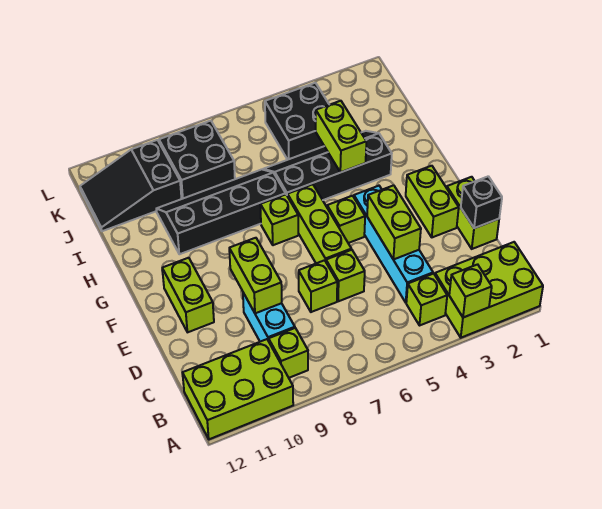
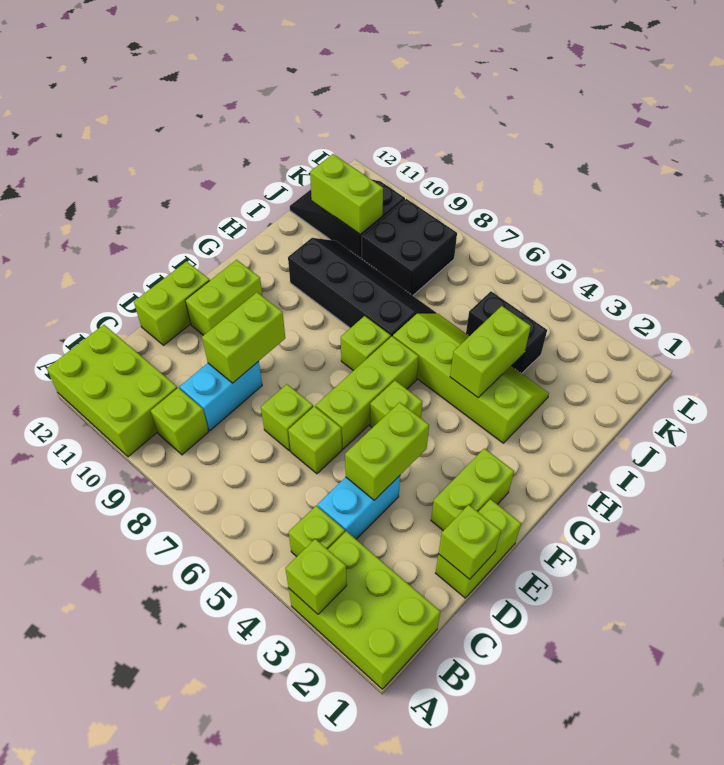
cyan 1x4 brick [354,186,433,302] -> cyan 1x2 brick [317,476,400,539]
black 1x1 brick [461,176,502,228] -> lime 1x1 brick [438,505,501,579]
none -> lime 1x2 brick [134,261,210,345]
black 2x4 slope [263,131,392,200] -> lime 2x4 slope [393,314,549,443]
black 2x2 brick [265,83,329,160] -> black 1x2 brick [466,291,547,373]
none -> lime 1x2 brick [310,154,383,234]

